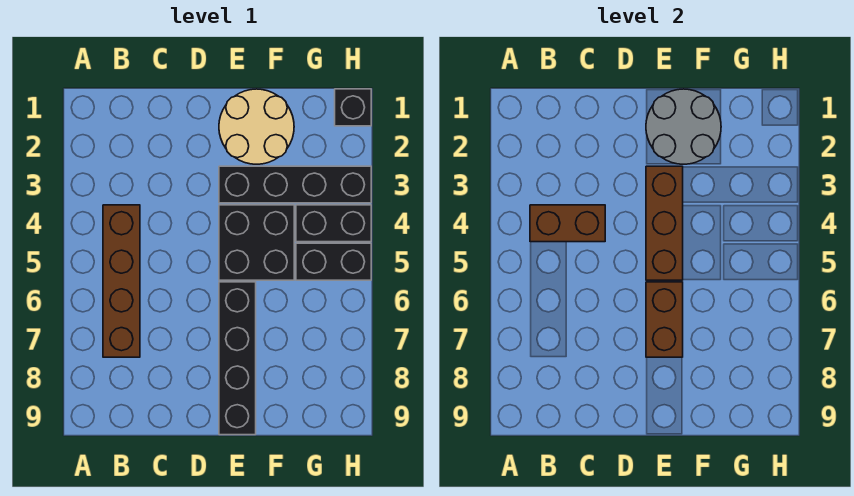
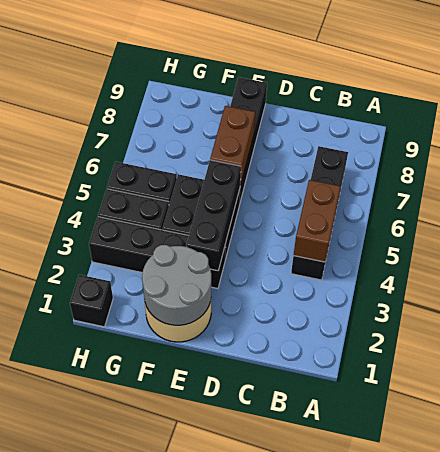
brown 1x4 brick [103,205,140,357] -> black 1x4 brick [291,146,348,280]
brown 1x2 brick [530,205,605,242] -> brown 1x2 brick turned to [294,180,341,262]
brown 1x3 brick [646,166,683,280] -> black 1x3 brick [186,160,241,271]

